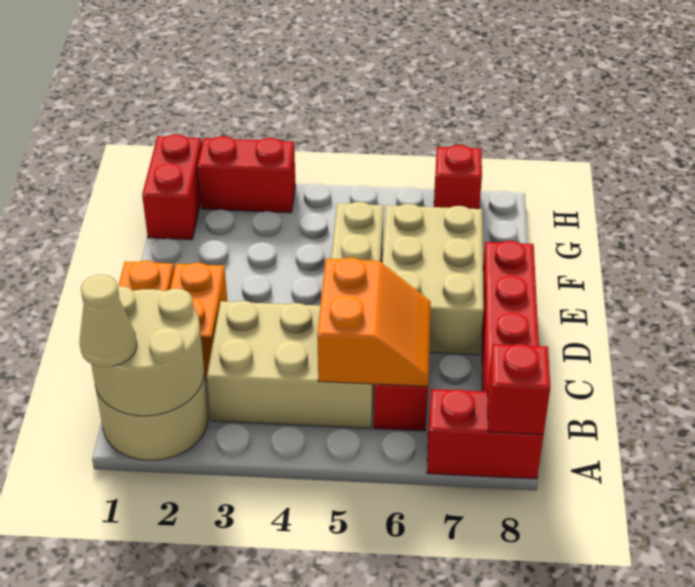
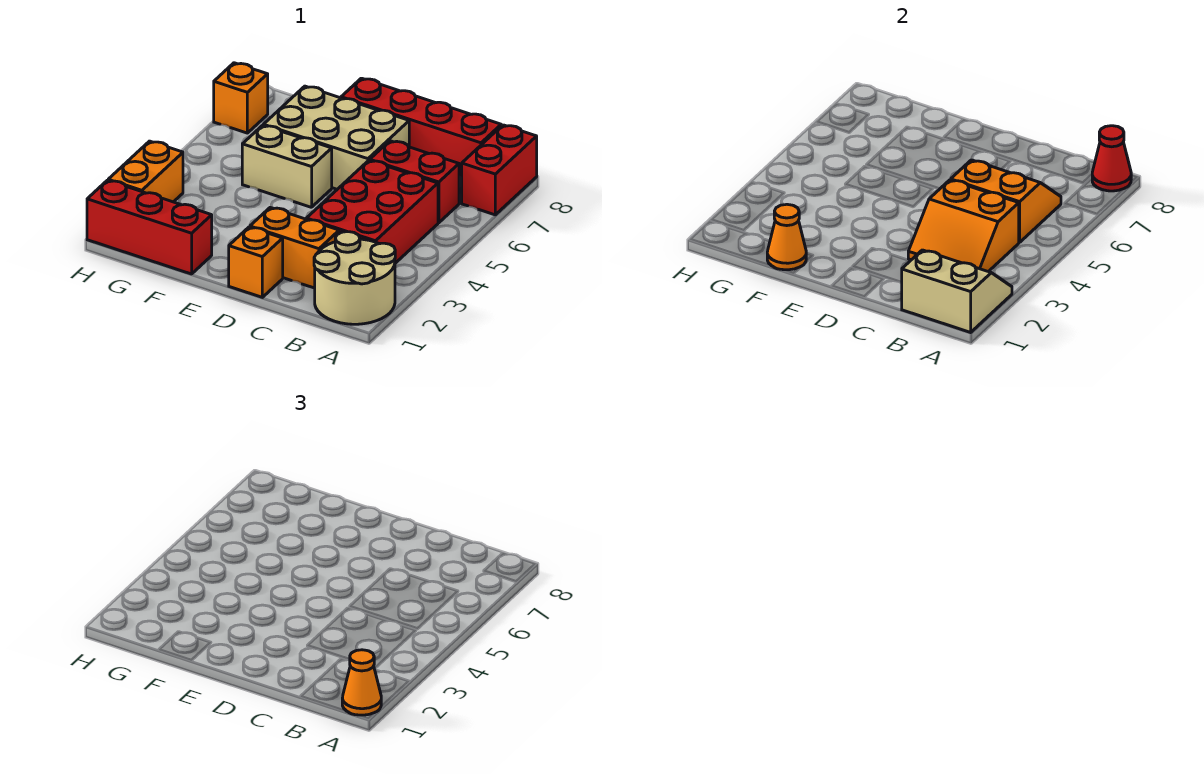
tan 2x2 round brick [91,286,204,416] -> tan 2x2 slope [901,250,1012,332]
tan 1x1 cone [79,275,137,367] -> orange 1x1 cone [342,650,381,715]
red 1x1 brick [487,344,550,435] -> red 1x1 cone [1092,126,1131,191]
tan 2x3 brick [207,301,374,428] -> red 2x3 brick [306,160,438,263]
none -> orange 2x2 slope [908,180,1019,272]
none -> orange 1x1 cone [767,204,806,270]
red 1x2 brick [142,134,202,240] -> red 1x3 brick [87,180,212,274]
red 1x2 brick [197,136,296,213] -> orange 1x2 brick [108,141,183,202]
red 1x1 brick [434,145,482,209] -> orange 1x1 brick [214,63,268,133]

